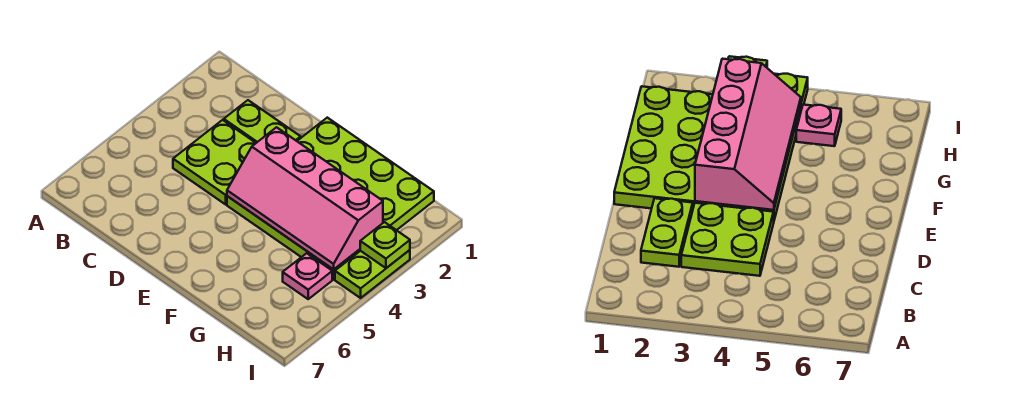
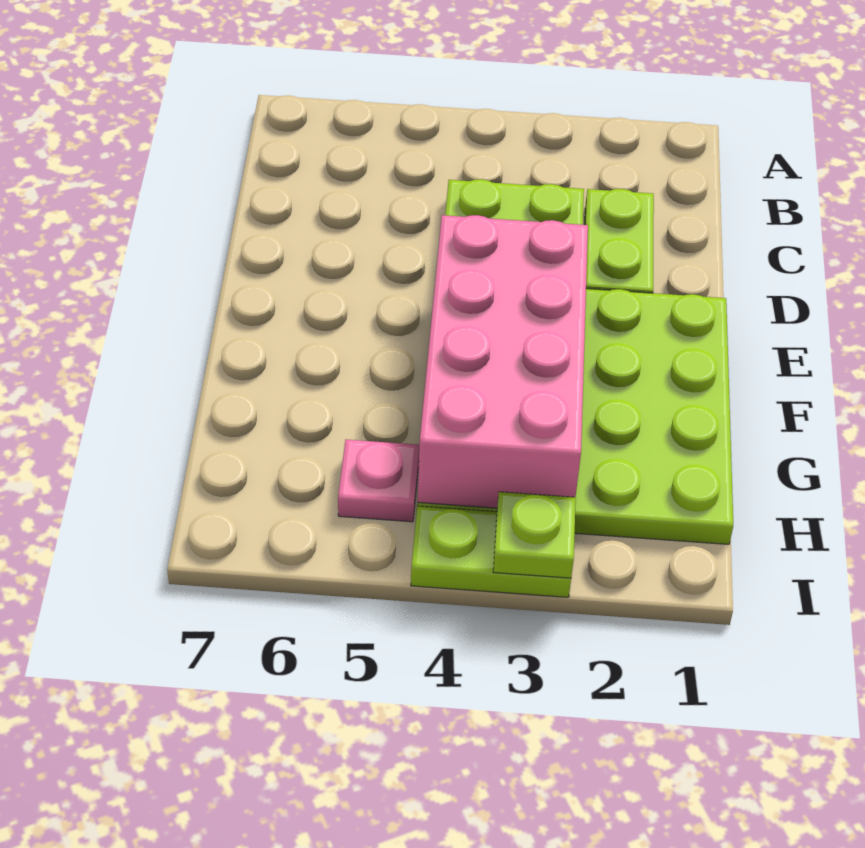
pink 2x4 slope [227,127,383,269] -> pink 2x4 brick [418,215,588,508]

